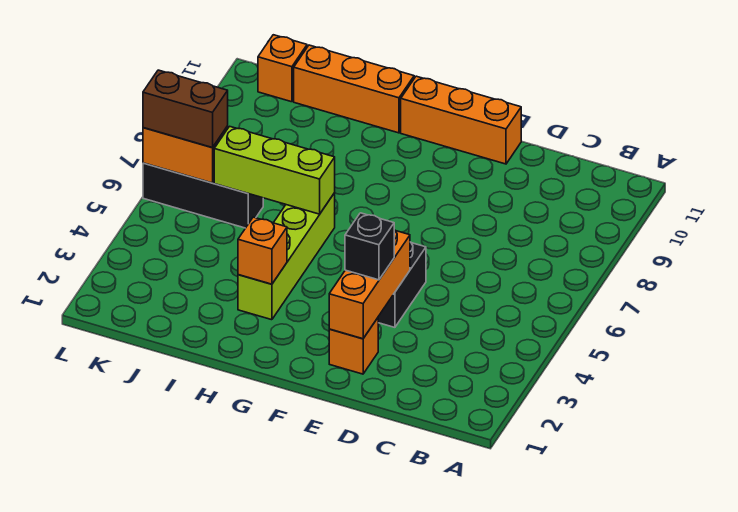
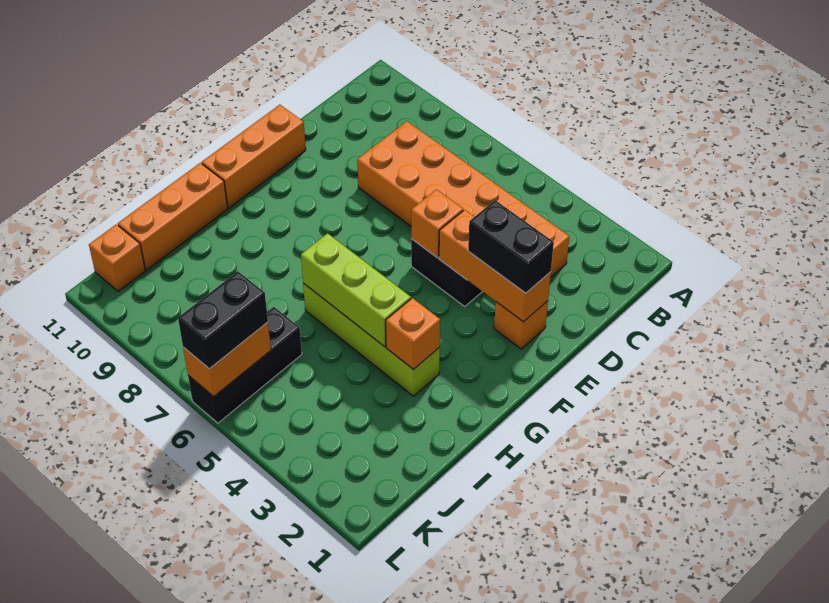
none -> orange 2x6 brick [357,121,569,278]
black 1x1 brick [345,213,394,280] -> black 1x2 brick [468,200,554,293]
none -> orange 1x1 brick [411,189,463,258]
lime 1x3 brick [214,126,335,214] -> lime 1x3 brick turned to [301,233,411,347]
brown 1x2 brick [143,70,228,148] -> black 1x2 brick [178,271,268,369]

